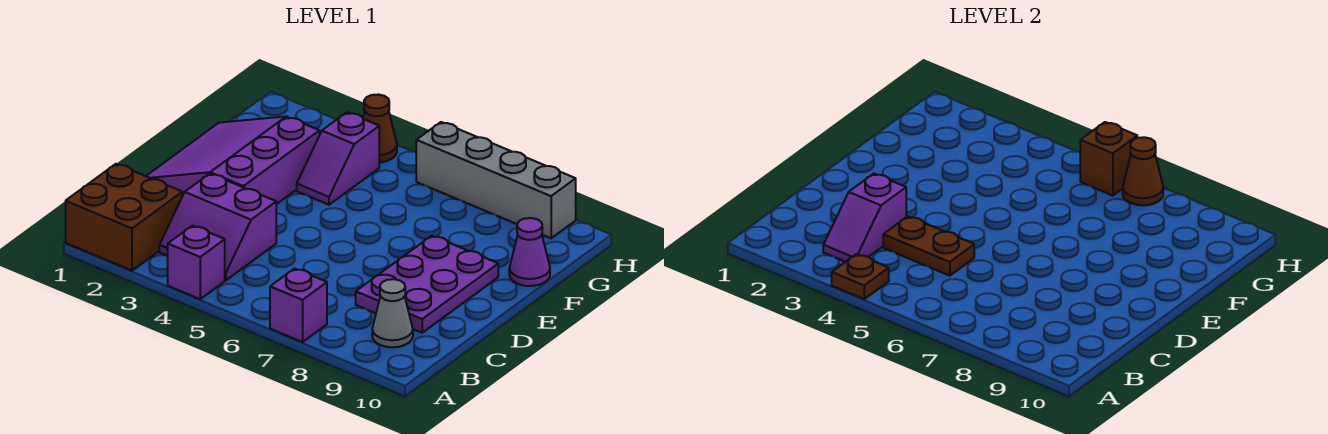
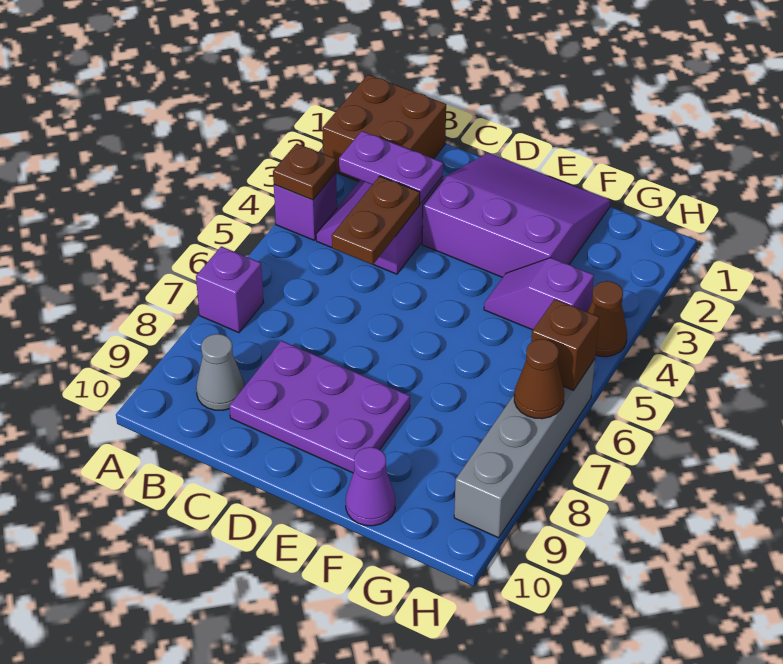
purple 1x2 slope [823,174,906,262] -> purple 1x2 plate [339,131,443,204]

